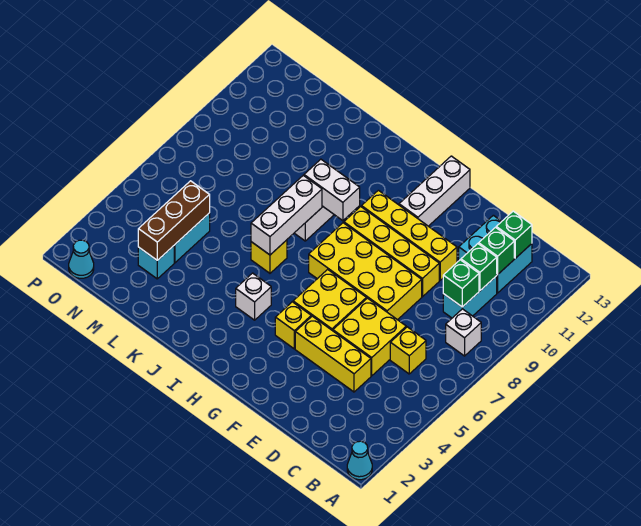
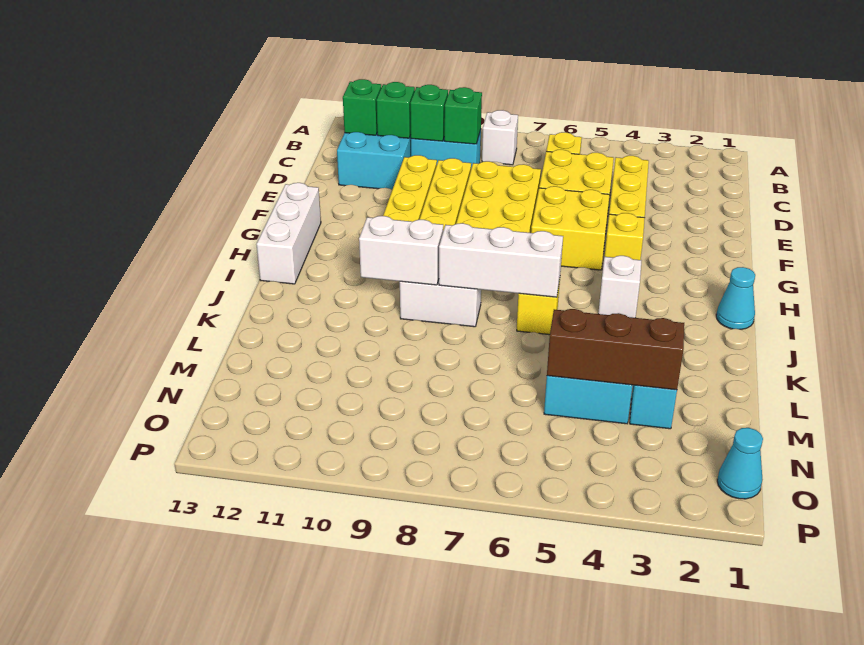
cyan 1x1 cone [347,441,372,480] -> cyan 1x1 cone moved to [716,267,755,329]
white 1x3 brick [399,156,470,226] -> white 1x3 brick turned to [256,183,321,284]
white 1x2 brick [304,159,360,221] -> white 1x2 brick turned to [359,216,443,285]

